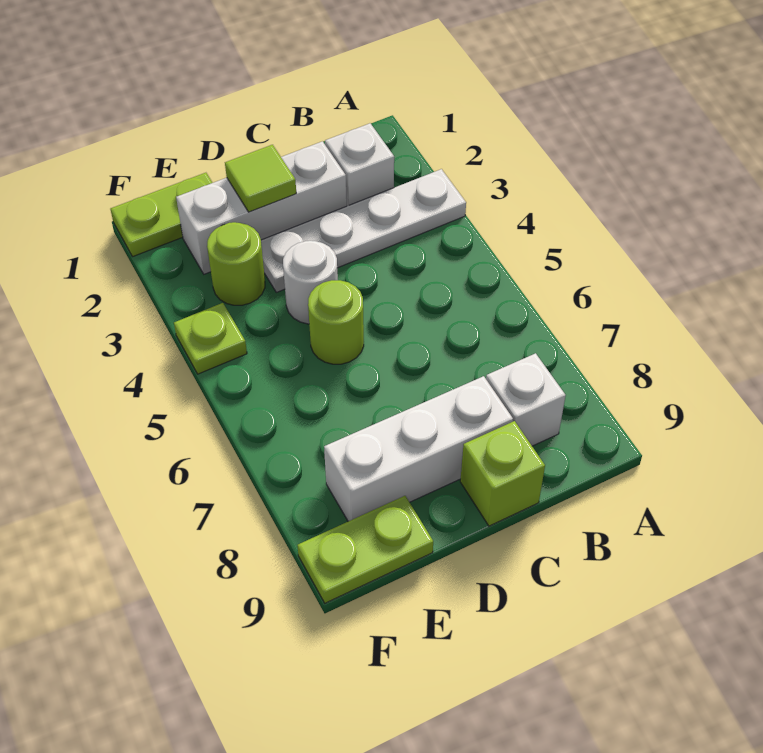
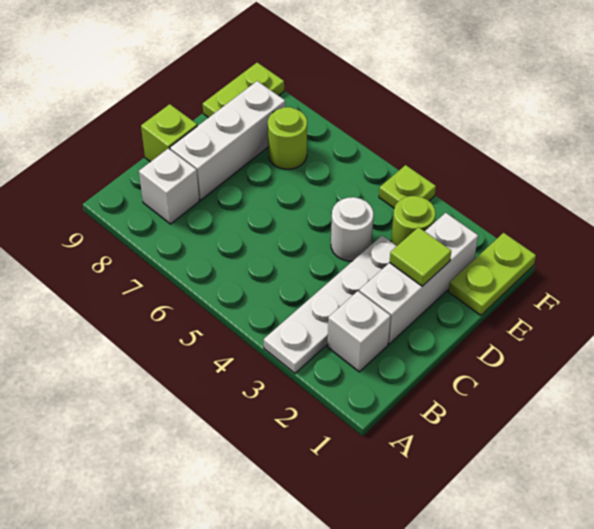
lime 1x1 round brick [308,280,364,364] -> lime 1x1 round brick moved to [268,107,307,169]

